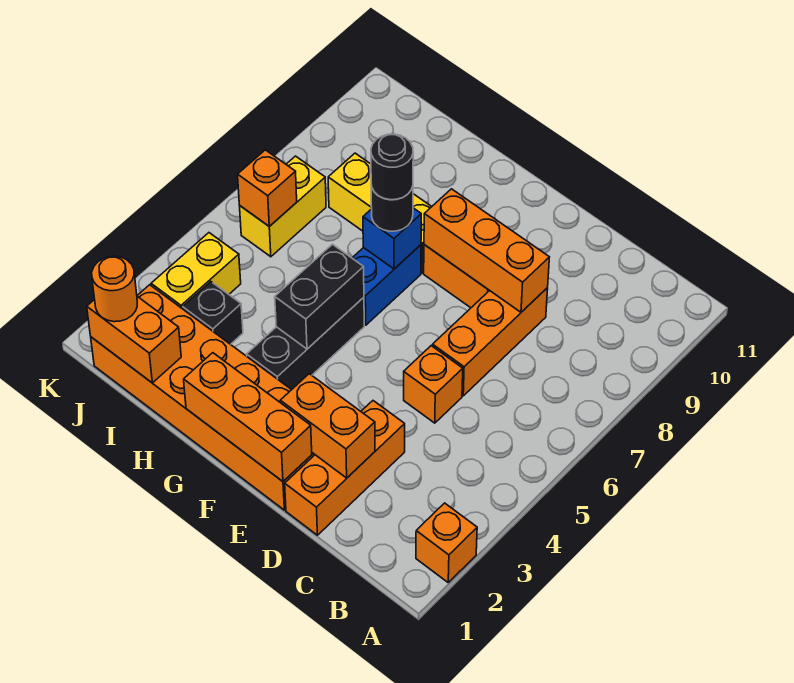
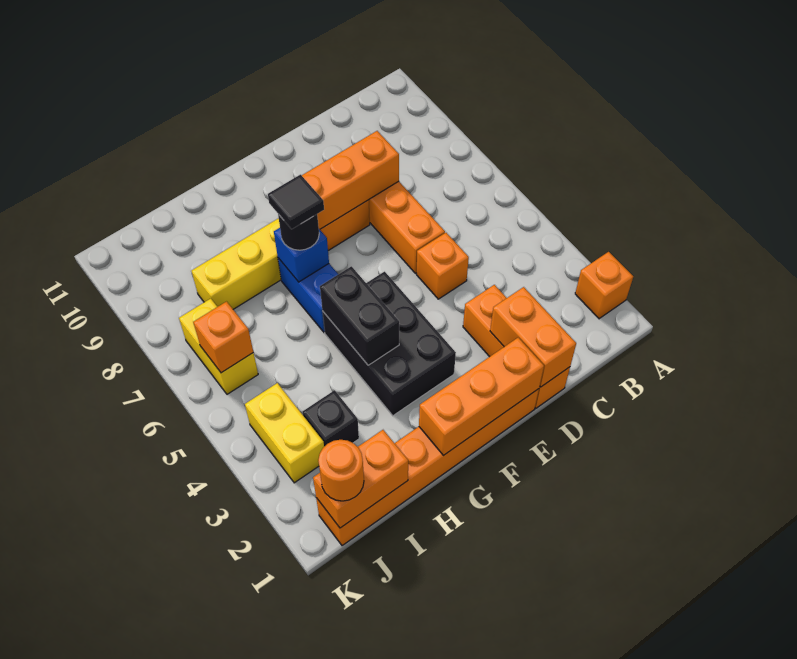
orange 1x2 brick [280,374,375,478] -> orange 1x2 brick turned to [490,287,576,387]
orange 2x6 brick [91,285,315,510] -> orange 1x6 brick [316,389,539,546]
black 1x3 brick [247,297,364,390] -> black 2x3 brick [322,272,456,416]
black 1x1 round brick [371,134,413,200] -> black 1x1 tile [268,175,324,229]

